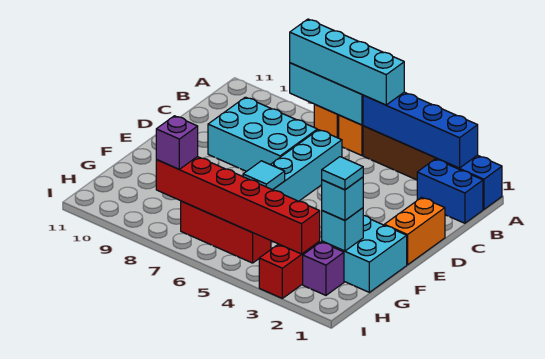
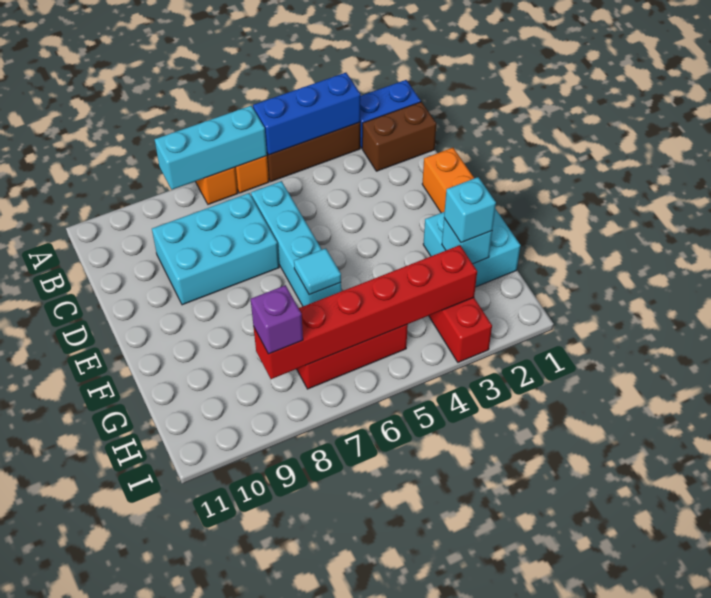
blue 1x4 brick [363,92,478,168] -> blue 1x3 brick [253,73,361,155]
cyan 1x4 brick [290,19,404,105] -> none
blue 1x2 brick [417,159,483,223] -> brown 1x2 brick [362,102,436,171]
cyan 1x1 tile [322,157,363,190] -> none
purple 1x1 brick [303,242,344,295] -> none

